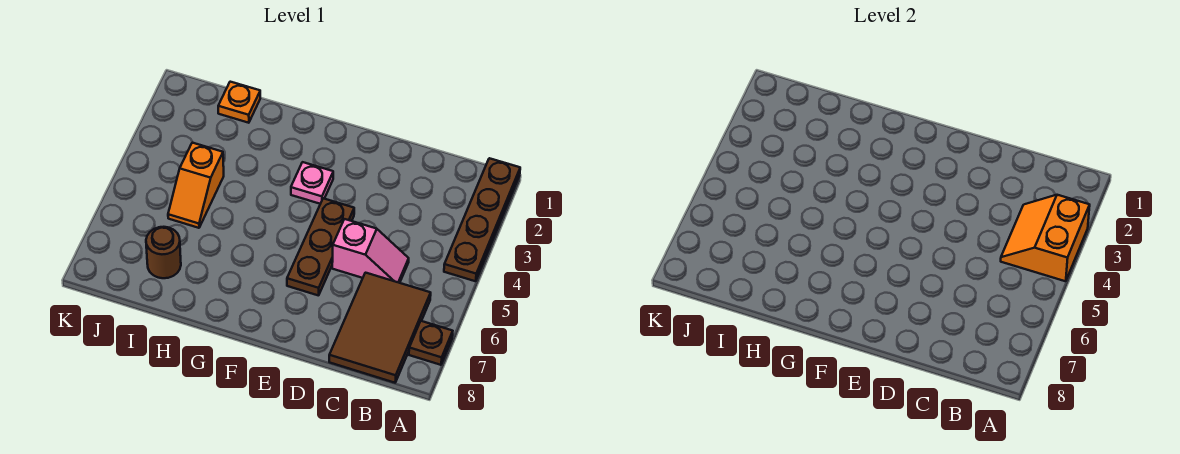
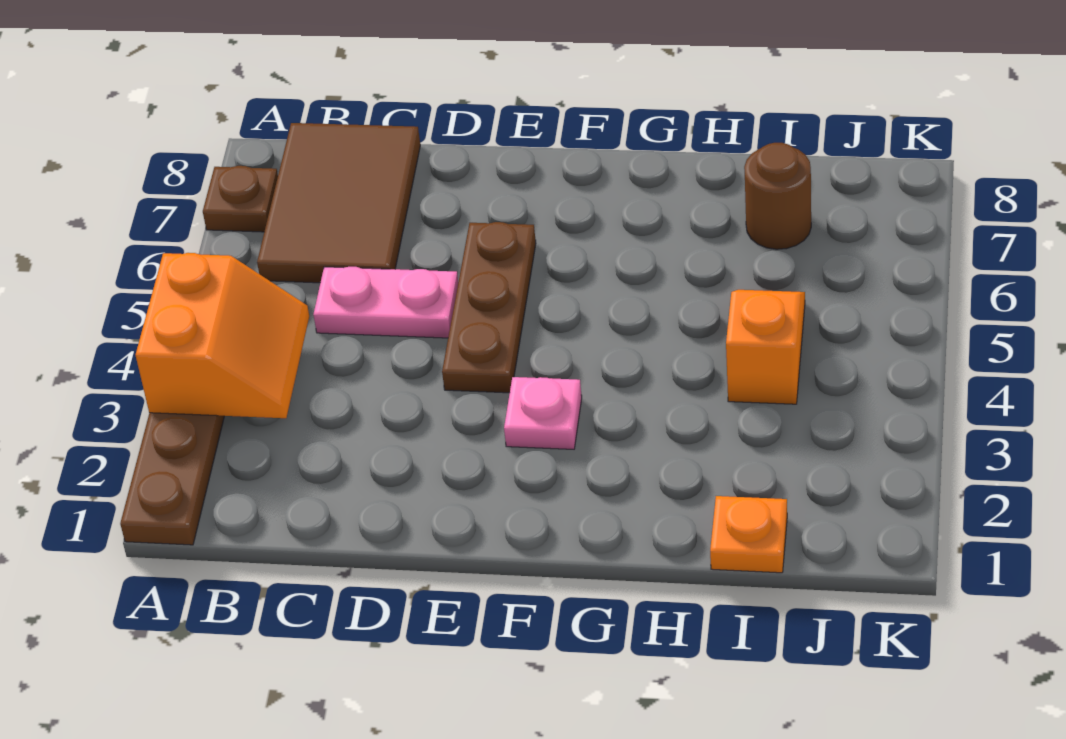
pink 1x2 slope [332,219,409,283] -> pink 1x2 plate [313,267,458,338]

